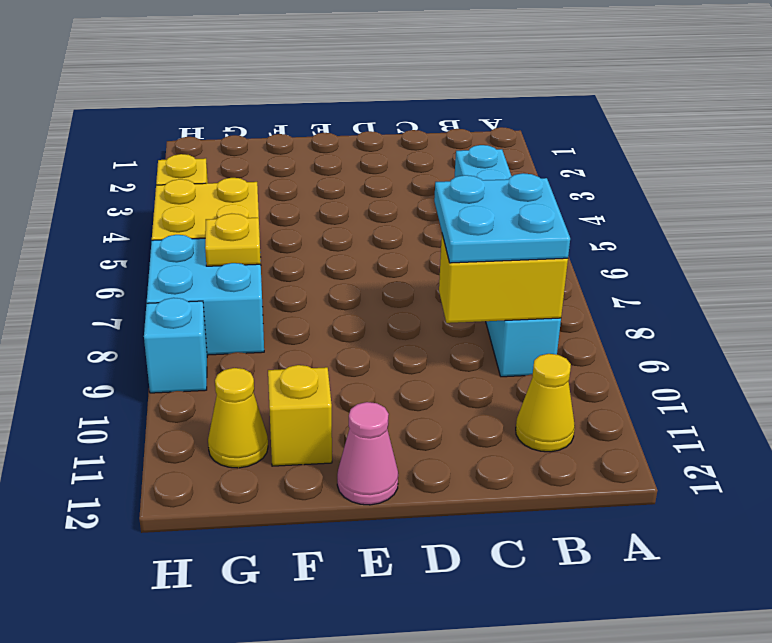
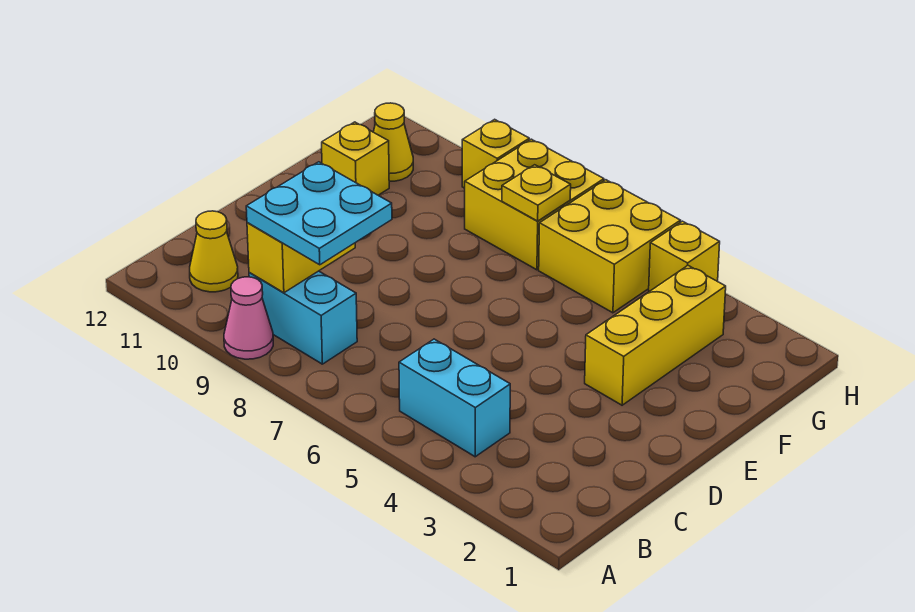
none -> yellow 1x3 brick [585,266,726,405]
pink 1x1 cone [337,402,398,505] -> pink 1x1 cone moved to [224,277,273,359]
cyan 2x2 brick [147,235,264,355] -> yellow 2x2 brick [465,139,604,270]
cyan 1x1 brick [144,298,207,393] -> yellow 1x1 brick [462,119,529,188]

